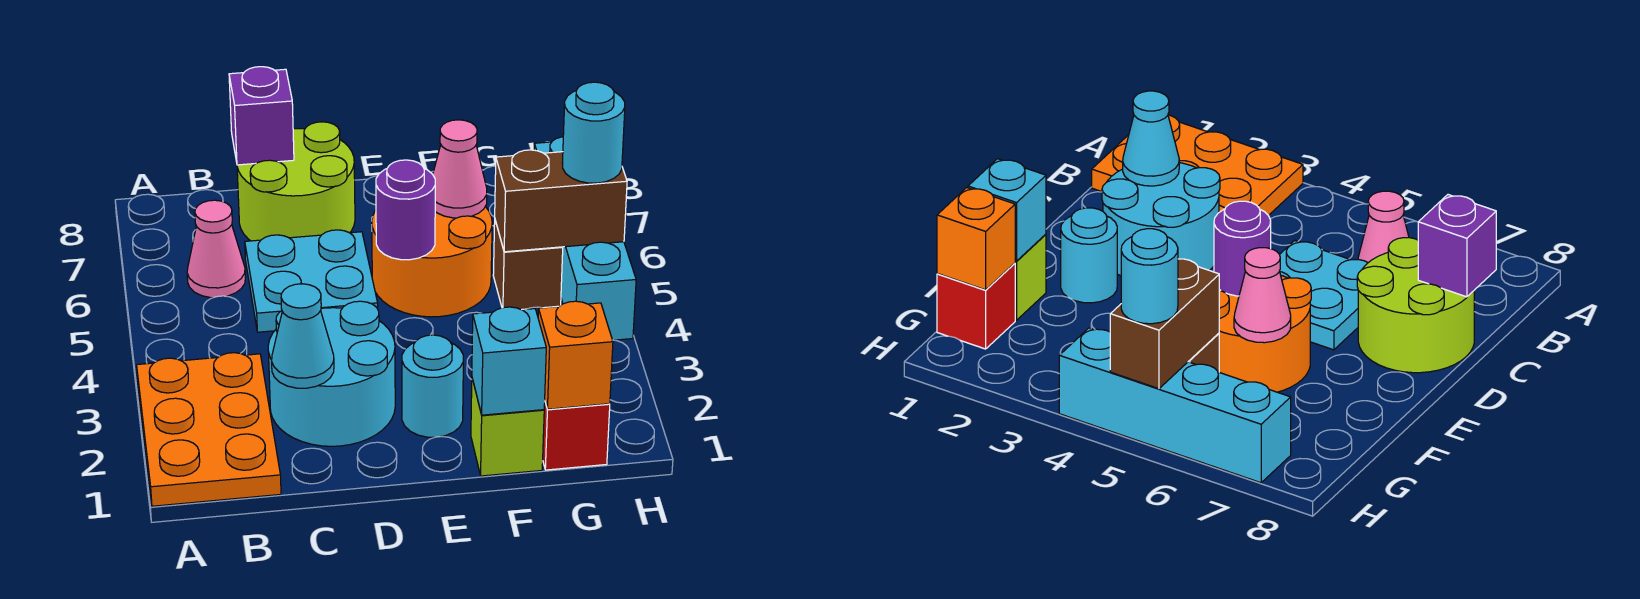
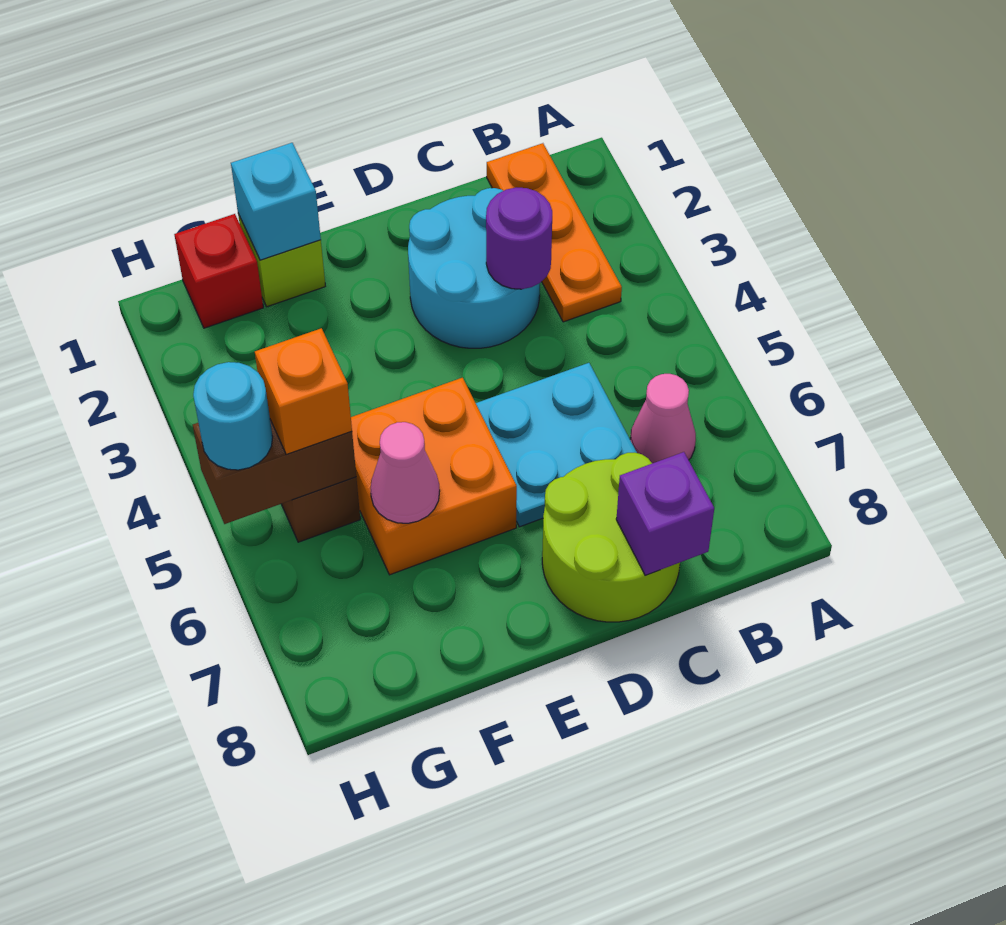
orange 2x3 plate [137,353,281,506] -> orange 1x3 plate [487,143,622,322]
cyan 1x1 cone [272,284,334,388] -> none
cyan 1x1 round brick [402,335,463,437] -> none
orange 2x2 round brick [372,207,492,317] -> orange 2x2 brick [351,378,517,575]
purple 1x1 round brick [376,160,435,260] -> purple 1x1 round brick moved to [486,188,552,289]
orange 1x1 brick [538,301,613,409] -> orange 1x1 brick moved to [255,328,352,455]
cyan 1x4 brick [534,137,636,340] -> none

